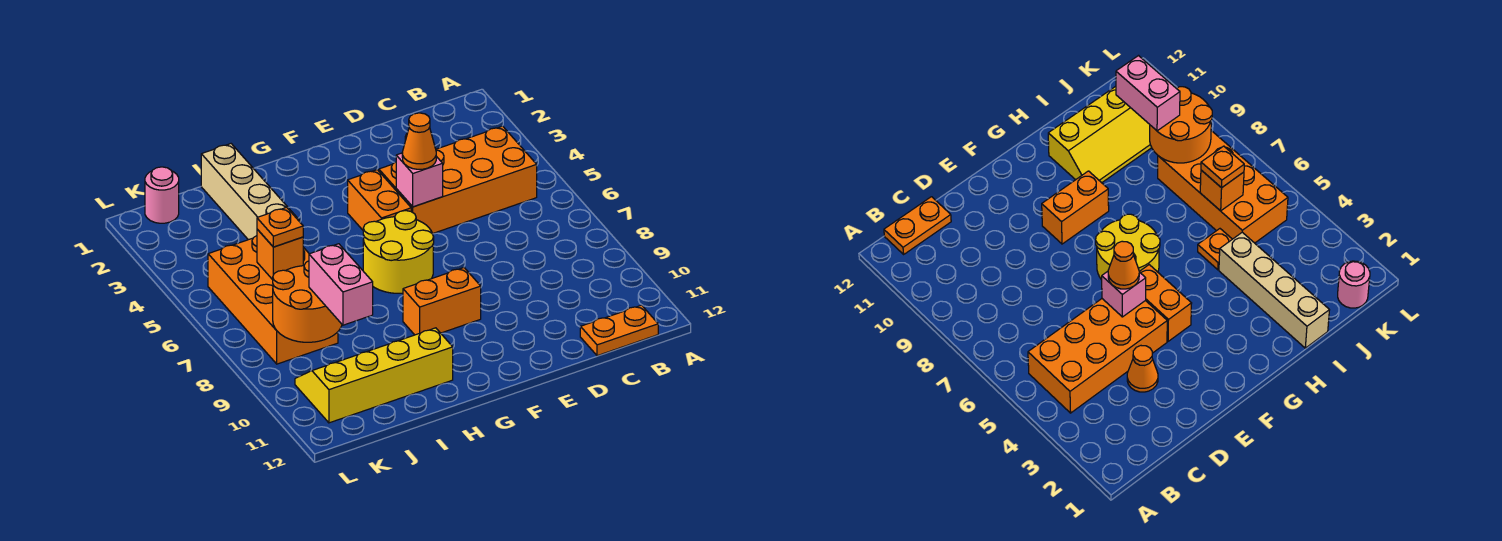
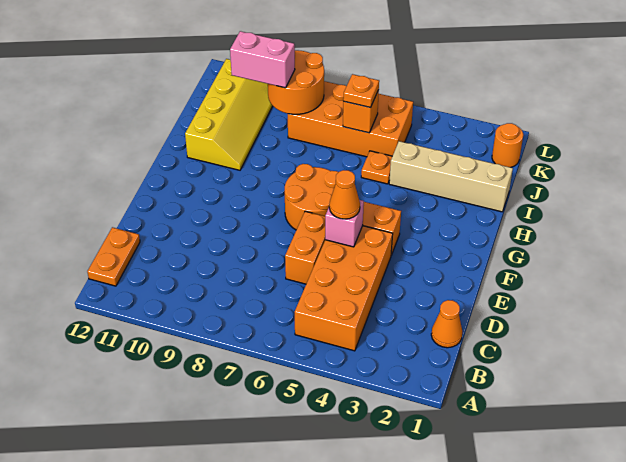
orange 1x1 cone [1127,346,1158,392] -> orange 1x1 cone moved to [431,300,462,348]
yellow 2x2 round brick [363,211,434,293] -> orange 2x2 round brick [285,164,338,230]
orange 1x2 brick [403,268,481,335] -> orange 1x2 brick moved to [285,211,325,284]
pink 1x1 round brick [145,167,179,223] -> orange 1x1 round brick [492,123,523,167]

